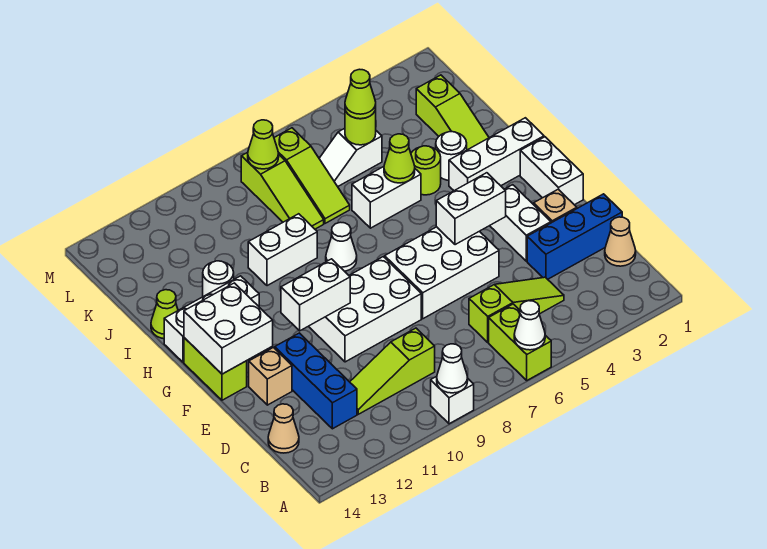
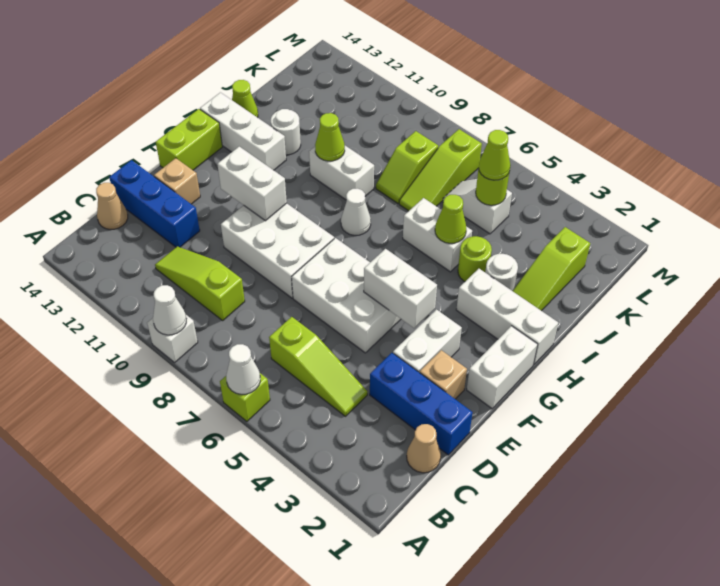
lime 1x2 brick [489,304,551,380] -> lime 1x1 brick [220,373,270,421]
blue 1x3 brick [275,333,357,429] -> blue 1x3 brick turned to [109,160,200,247]
white 2x2 brick [184,283,273,374] -> none
lime 1x3 slope [241,152,324,229] -> lime 1x2 slope [376,131,438,203]
lime 1x1 cone [248,120,279,169] -> lime 1x1 cone moved to [315,113,345,161]

